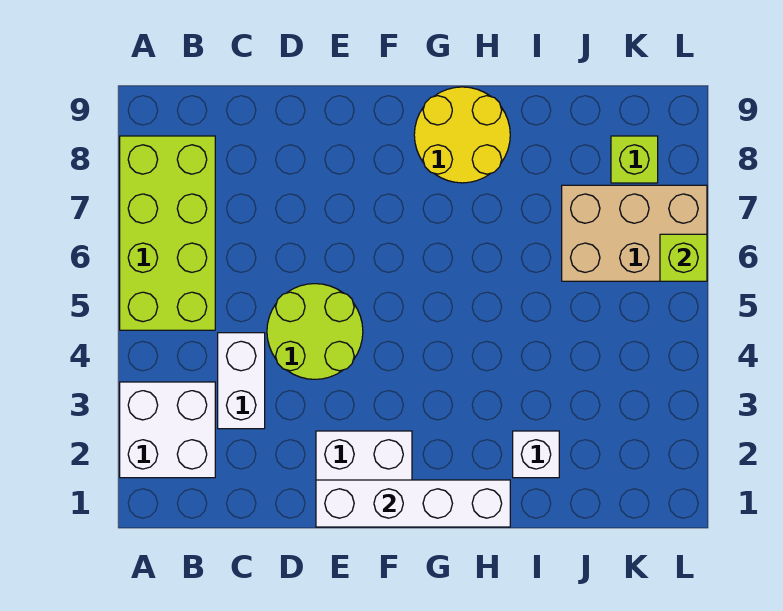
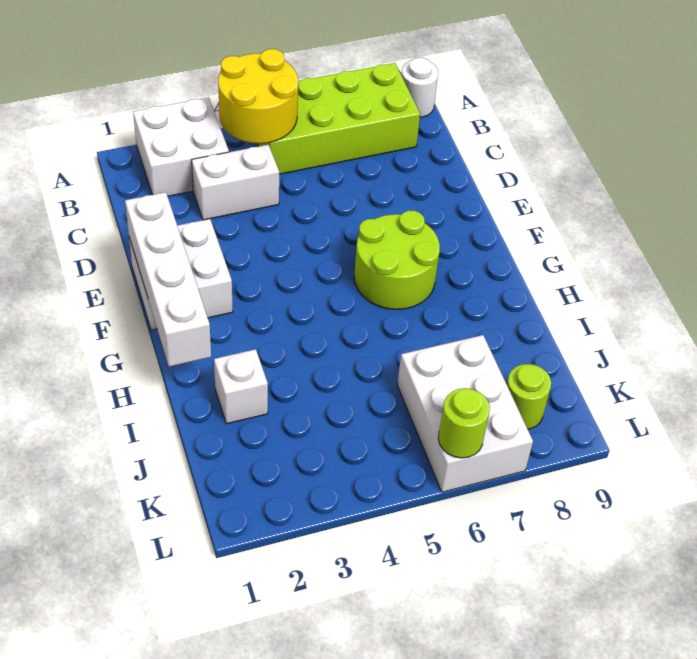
none -> white 1x1 round brick [401,58,438,117]
lime 2x2 round brick [267,284,363,379] -> lime 2x2 round brick moved to [354,211,440,309]
yellow 2x2 round brick [414,87,510,183] -> yellow 2x2 round brick moved to [218,49,298,144]
tan 2x3 brick [562,185,707,281] -> white 2x3 brick [397,335,533,492]
lime 1x1 brick [611,136,658,183] -> lime 1x1 round brick [507,364,551,429]
lime 1x1 brick [660,234,707,281] -> lime 1x1 round brick [438,388,490,458]

